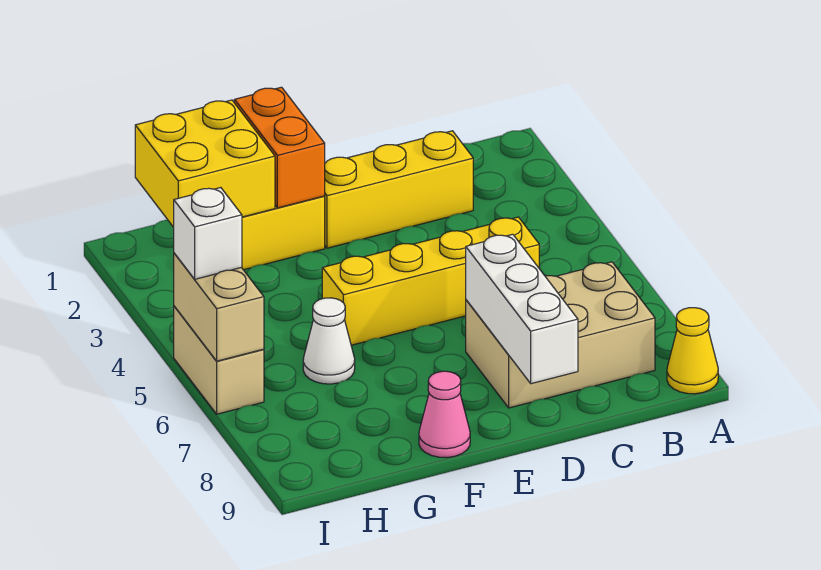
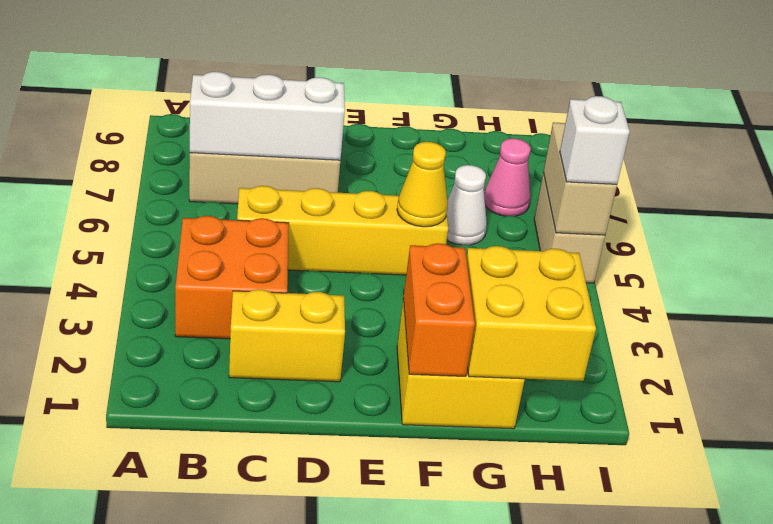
yellow 1x1 cone [667,308,718,394] -> yellow 1x1 cone moved to [397,142,448,227]
none -> orange 2x2 brick [175,216,289,339]
yellow 1x3 brick [324,131,473,248] -> yellow 1x2 brick [229,289,345,382]
white 1x3 brick [466,234,578,384] -> white 1x3 brick turned to [190,72,345,160]
pink 1x1 cone [419,371,470,457] -> pink 1x1 cone moved to [484,138,531,216]

